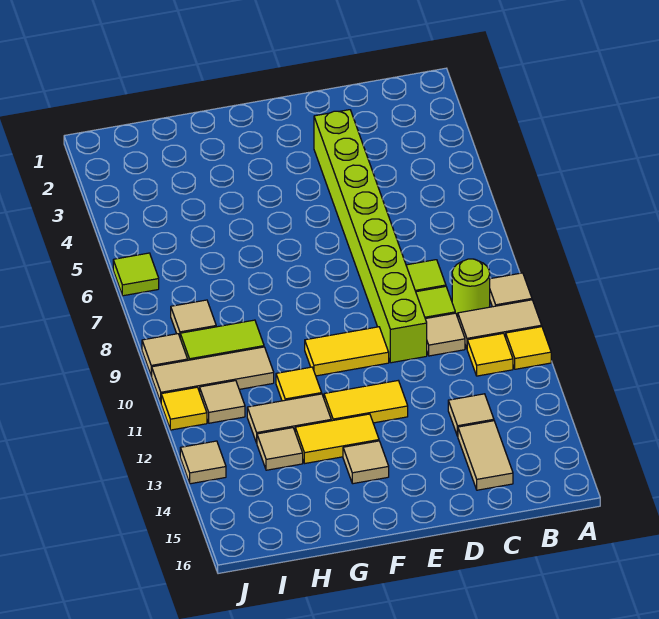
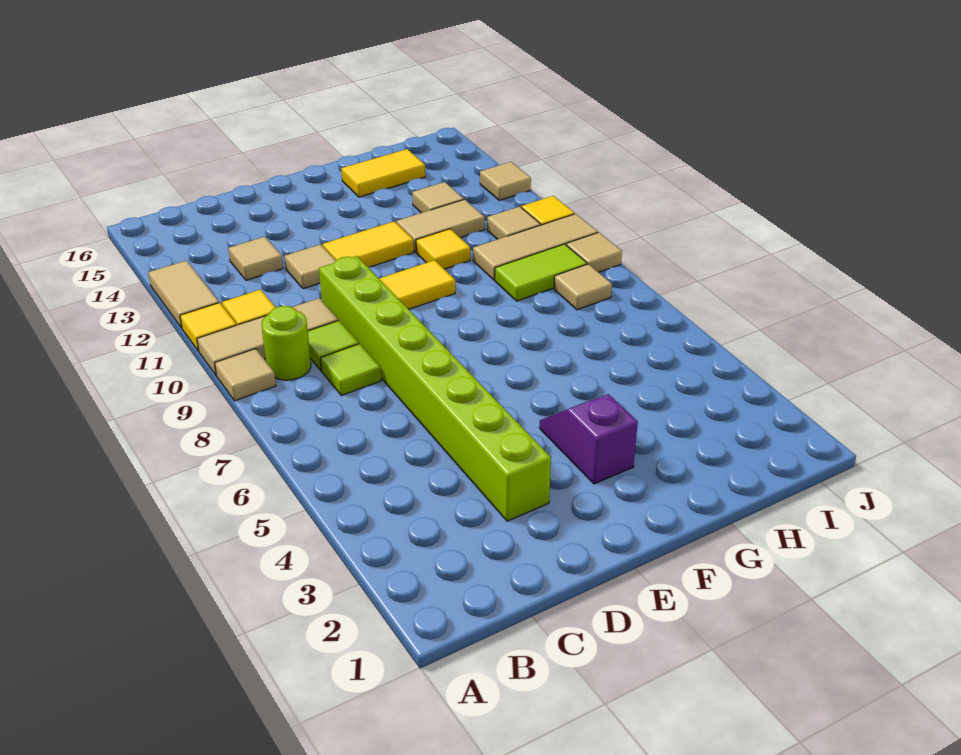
tan 1x2 tile [458,421,513,490] -> tan 1x2 tile moved to [148,260,219,328]
none -> purple 1x2 slope [540,394,638,484]
yellow 1x2 tile [295,414,379,463] -> yellow 1x2 tile moved to [341,149,425,197]
tan 1x1 tile [343,441,389,484] -> tan 1x1 tile moved to [284,244,336,289]
lime 1x1 tile [113,253,159,296] -> none

